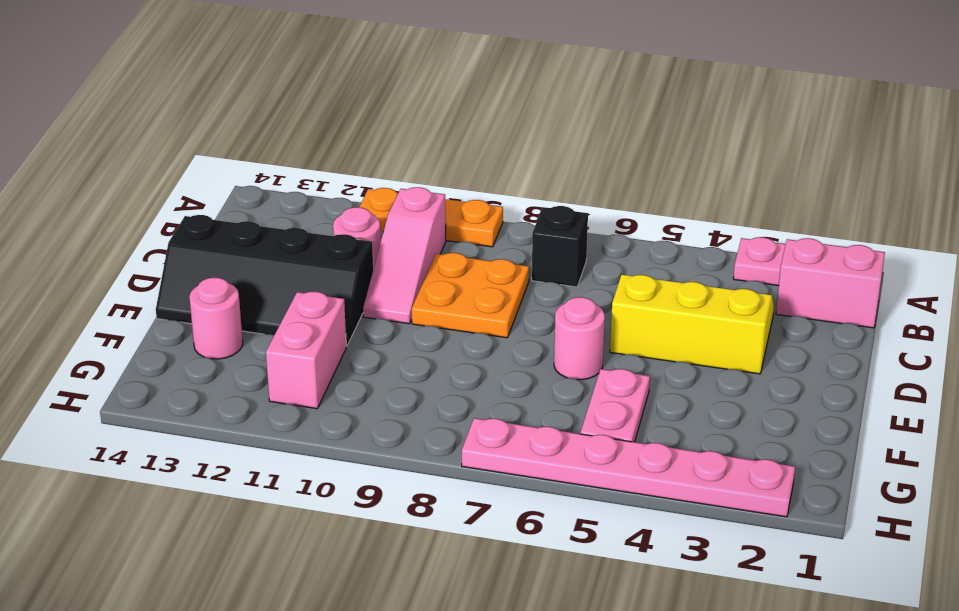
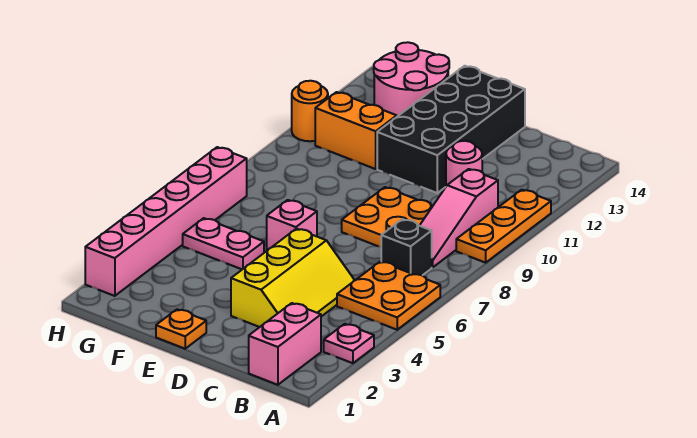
none -> orange 2x2 plate [337,261,440,330]
pink 1x3 slope [363,187,446,324] -> pink 1x3 slope turned to [420,169,498,267]
black 2x4 slope [156,215,373,346] -> black 2x4 brick [377,66,525,193]
none -> orange 1x1 plate [156,309,206,349]
pink 1x1 round brick [554,297,605,380] -> pink 1x1 brick [267,200,317,250]
pink 1x2 brick [266,292,346,409] -> orange 1x2 brick [315,92,397,169]
pink 1x1 round brick [189,277,243,359] -> pink 2x2 round brick [374,42,449,117]
pink 1x6 plate [462,418,795,517] -> pink 1x6 brick [85,147,247,296]
none -> orange 1x1 round brick [292,81,328,141]

